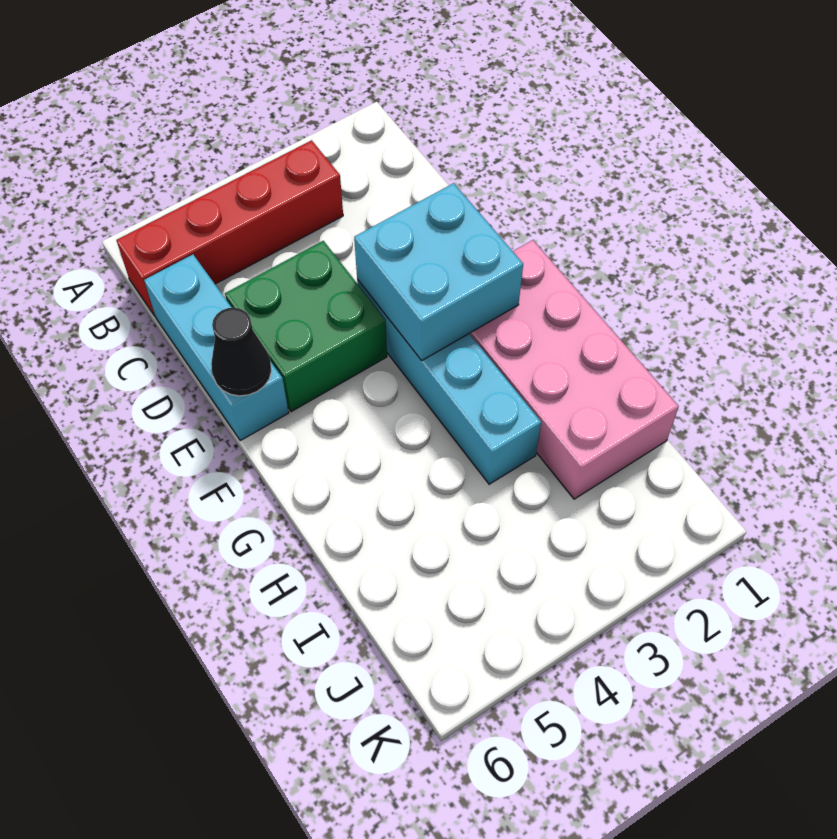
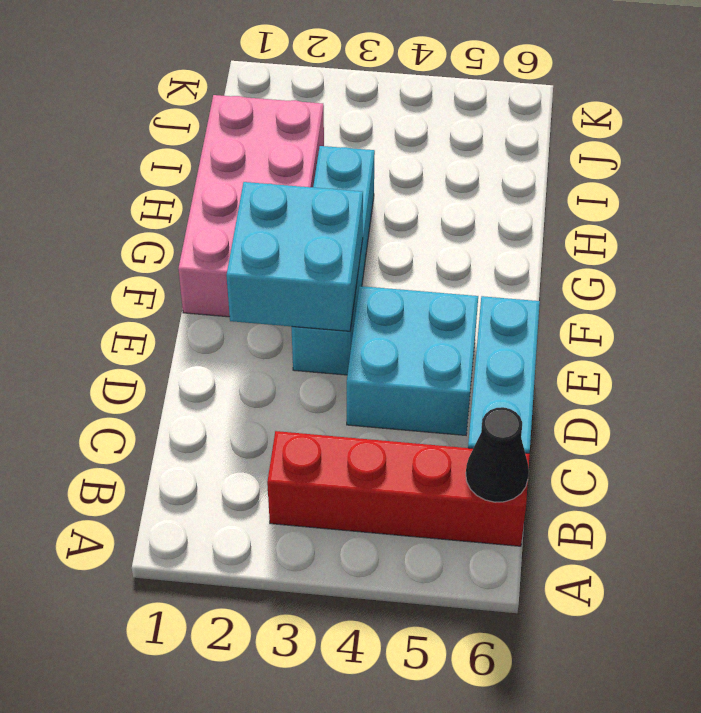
green 2x2 brick [225,241,387,412] -> cyan 2x2 brick [347,286,478,435]
black 1x1 cone [211,308,271,396] -> black 1x1 cone moved to [466,407,529,502]

